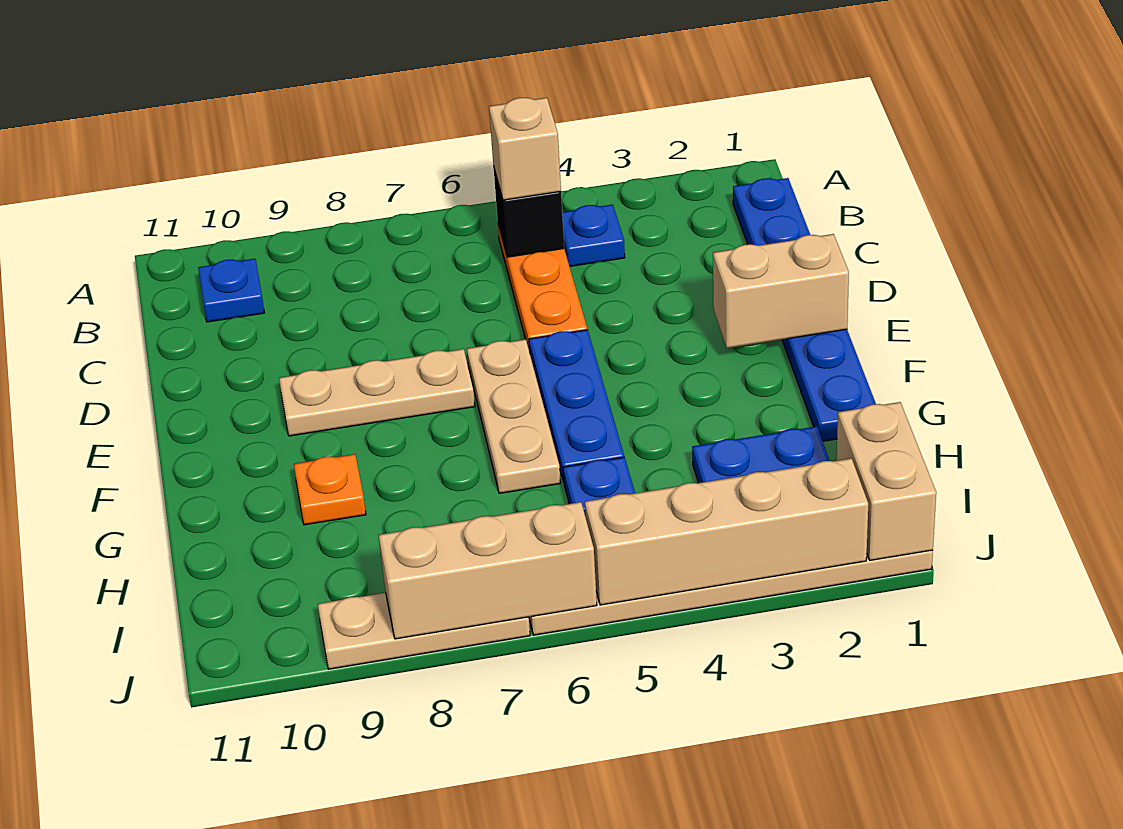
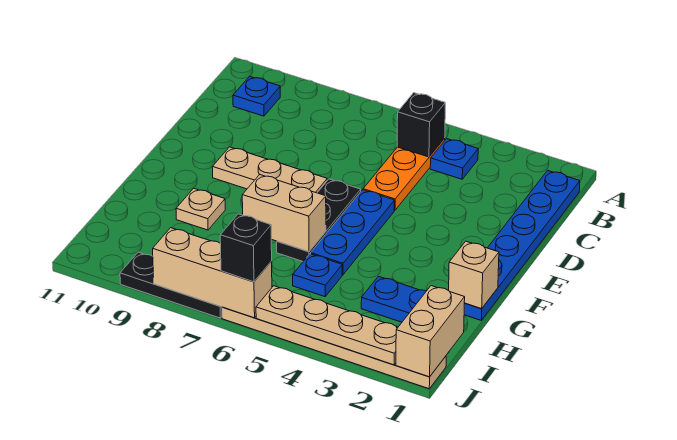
tan 1x1 brick [489,98,561,200] -> tan 1x1 brick moved to [449,241,499,308]
tan 1x2 brick [713,234,849,348] -> tan 1x2 brick moved to [242,175,326,252]
tan 1x3 plate [467,339,561,493] -> black 1x3 plate [277,179,361,261]
orange 1x1 plate [294,454,366,525] -> tan 1x1 plate [176,188,225,230]
tan 1x4 brick [585,458,868,605] -> tan 1x4 plate [256,286,398,365]
none -> black 1x1 brick [220,214,272,282]
tan 1x3 plate [318,593,530,669] -> black 1x3 plate [120,252,222,318]

